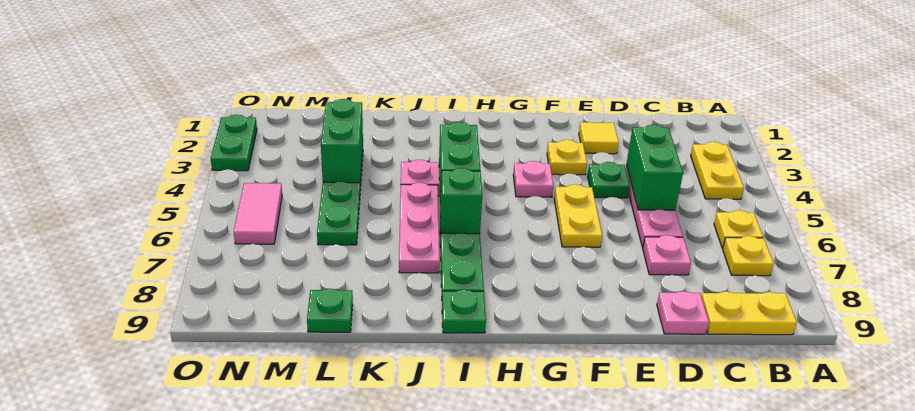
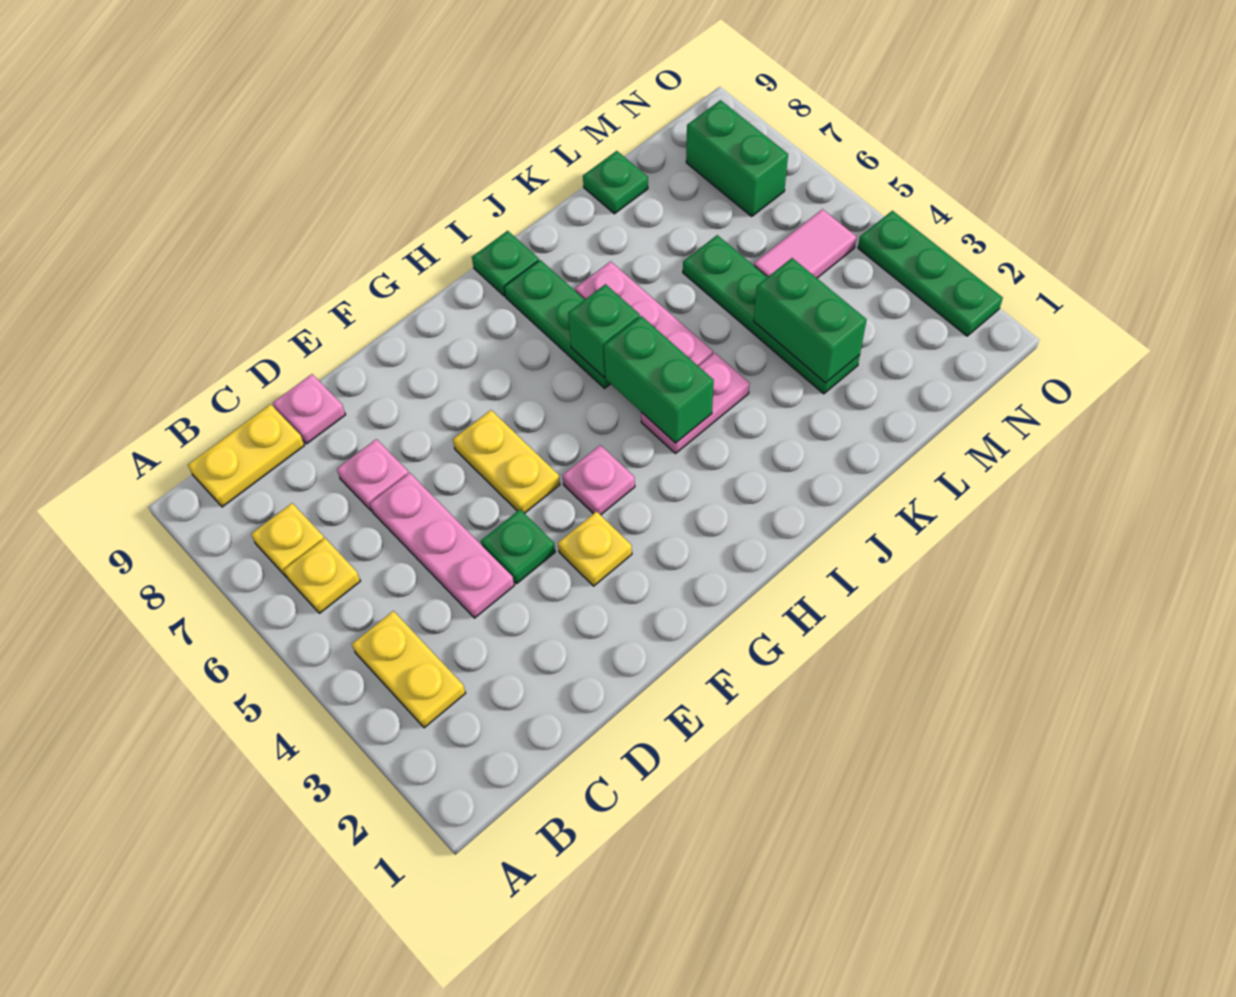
green 1x2 brick [626,125,683,210] -> green 1x2 brick moved to [686,100,788,216]
yellow 1x1 tile [579,122,619,154] -> none
pink 1x2 tile [234,183,282,244] -> pink 1x2 tile turned to [754,209,856,278]
green 1x2 plate [211,115,257,171] -> green 1x3 plate [858,211,1003,336]

